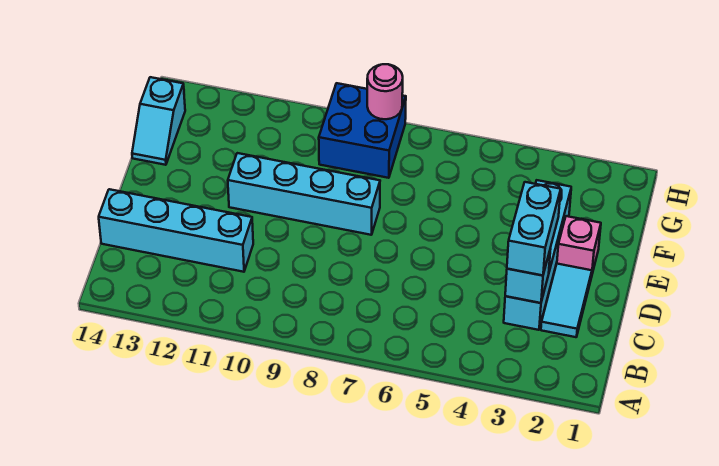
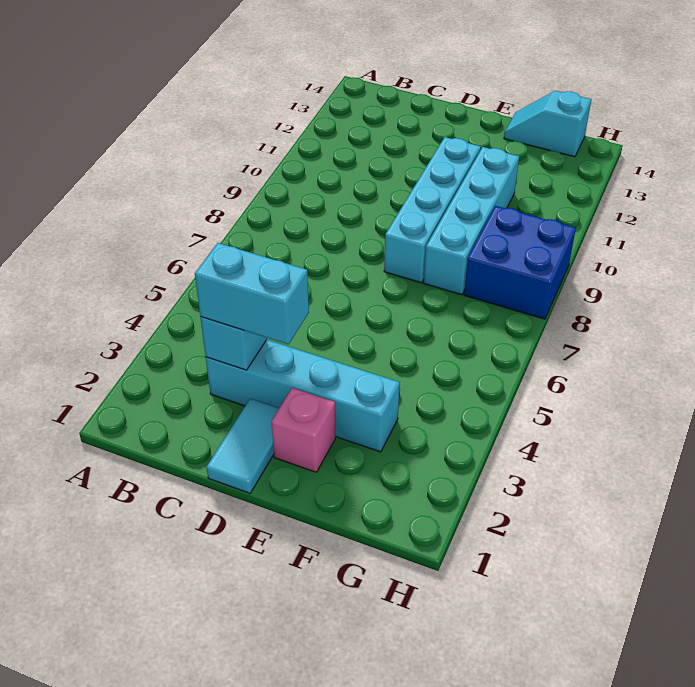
cyan 1x2 tile [541,264,592,337] -> cyan 1x2 tile turned to [207,398,279,493]
cyan 1x4 brick [99,189,253,272] -> cyan 1x4 brick moved to [424,147,519,295]
pink 1x1 round brick [367,64,403,119] -> none

